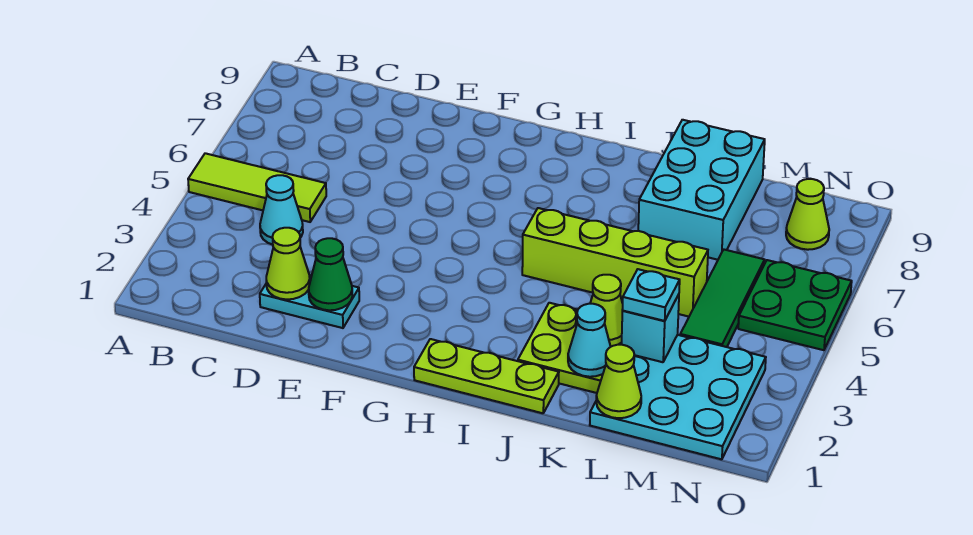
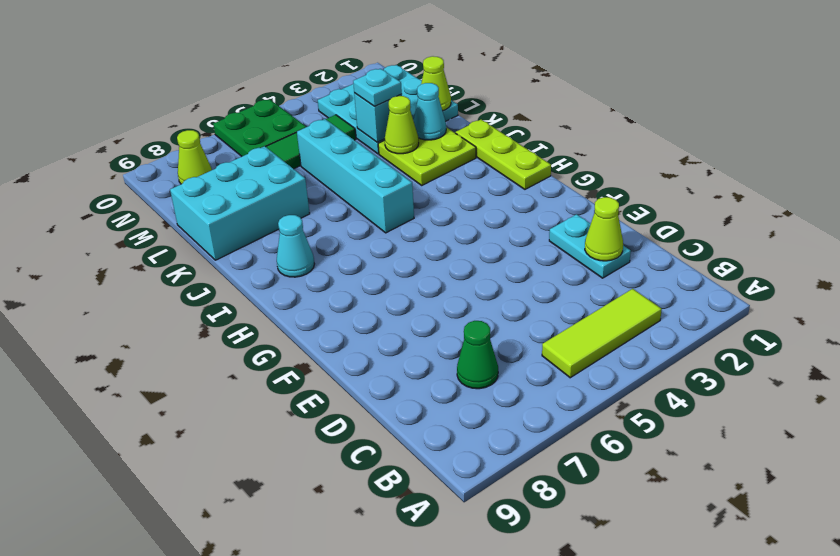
lime 1x3 tile [188,153,326,222] -> lime 1x3 tile turned to [542,289,662,378]
cyan 1x1 cone [260,175,303,245] -> cyan 1x1 cone moved to [277,215,314,277]
green 1x1 cone [309,238,352,310] -> green 1x1 cone moved to [457,321,498,389]
lime 1x4 brick [522,208,708,317] -> cyan 1x4 brick [297,119,414,233]

